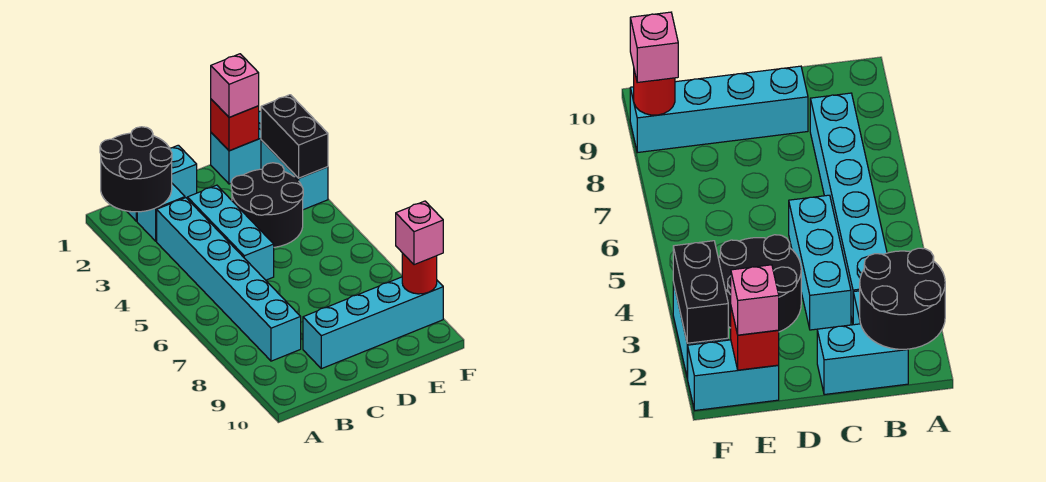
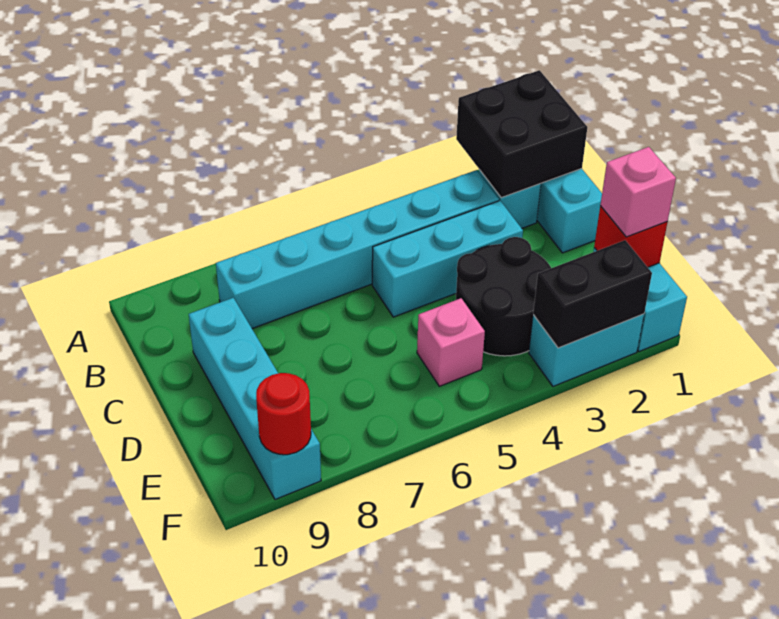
black 2x2 round brick [100,127,172,212] -> black 2x2 brick [456,70,587,198]
pink 1x1 brick [396,201,443,265] -> pink 1x1 brick moved to [417,298,485,386]

